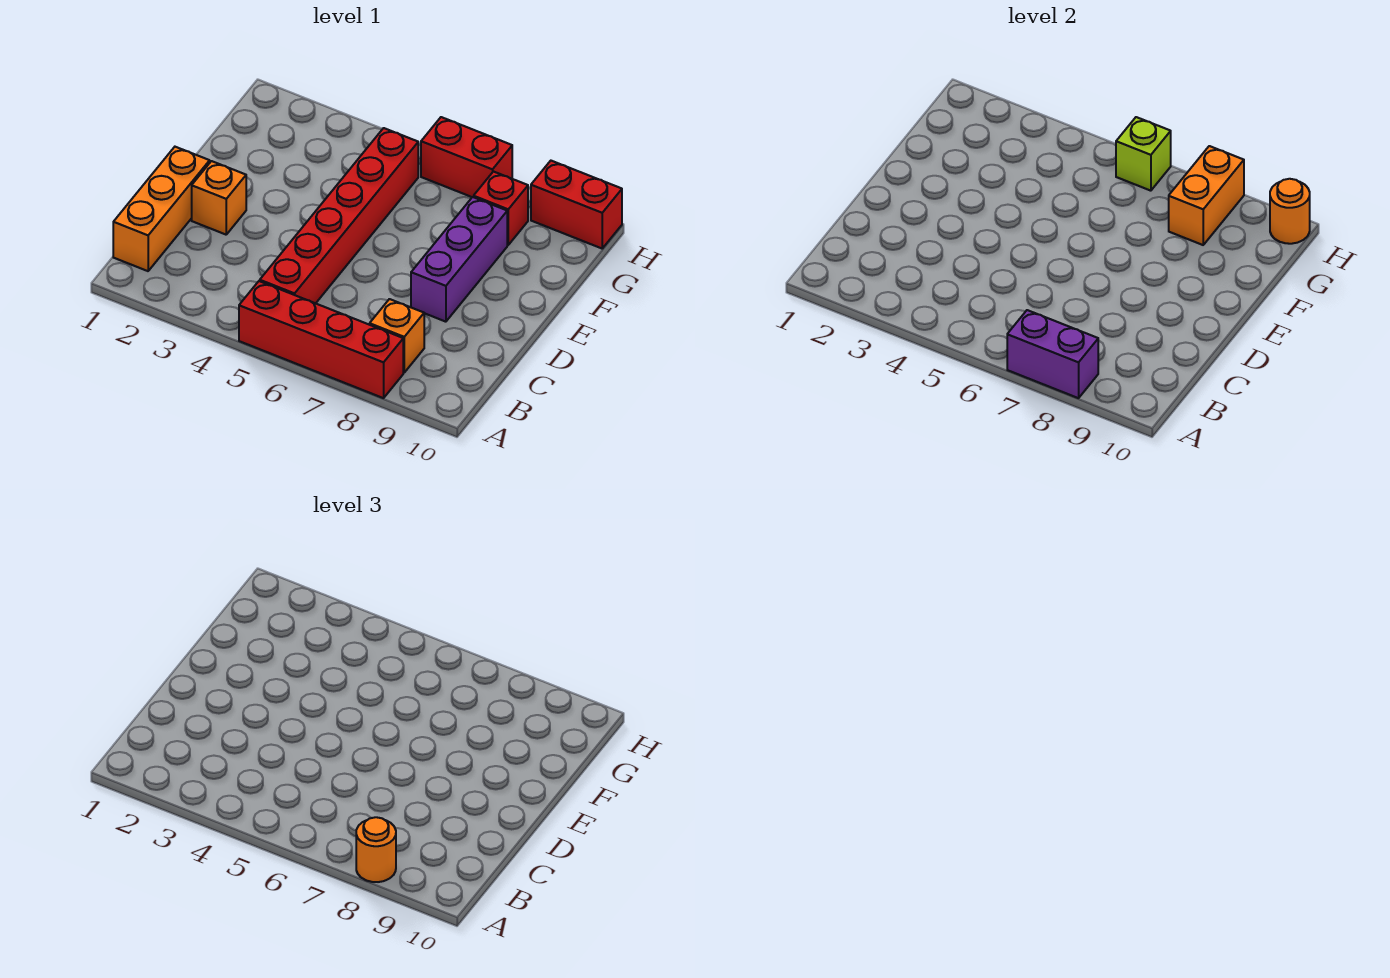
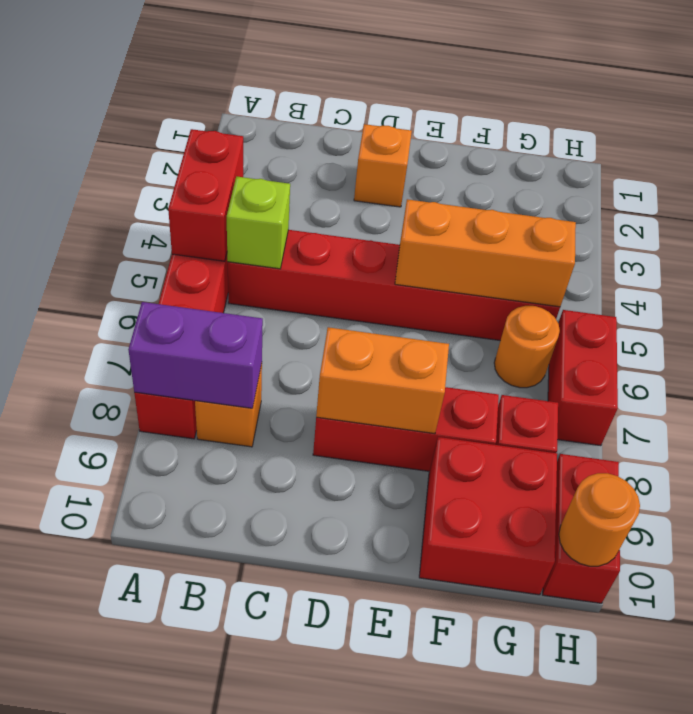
none -> red 1x2 brick [168,129,243,261]
purple 1x2 brick [1007,310,1098,398] -> purple 1x2 brick turned to [128,302,263,408]
orange 1x1 round brick [356,817,396,882] -> orange 1x1 round brick moved to [494,306,560,388]
orange 1x3 brick [113,147,210,271] -> orange 1x3 brick moved to [395,199,576,307]
purple 1x3 brick [411,197,507,322] -> red 1x3 brick [313,387,499,471]
none -> red 2x2 brick [419,437,557,595]
orange 1x2 brick [1169,146,1244,245] -> orange 1x2 brick moved to [316,327,449,434]
lime 1x1 brick [1116,117,1171,191] -> lime 1x1 brick moved to [227,176,290,269]

